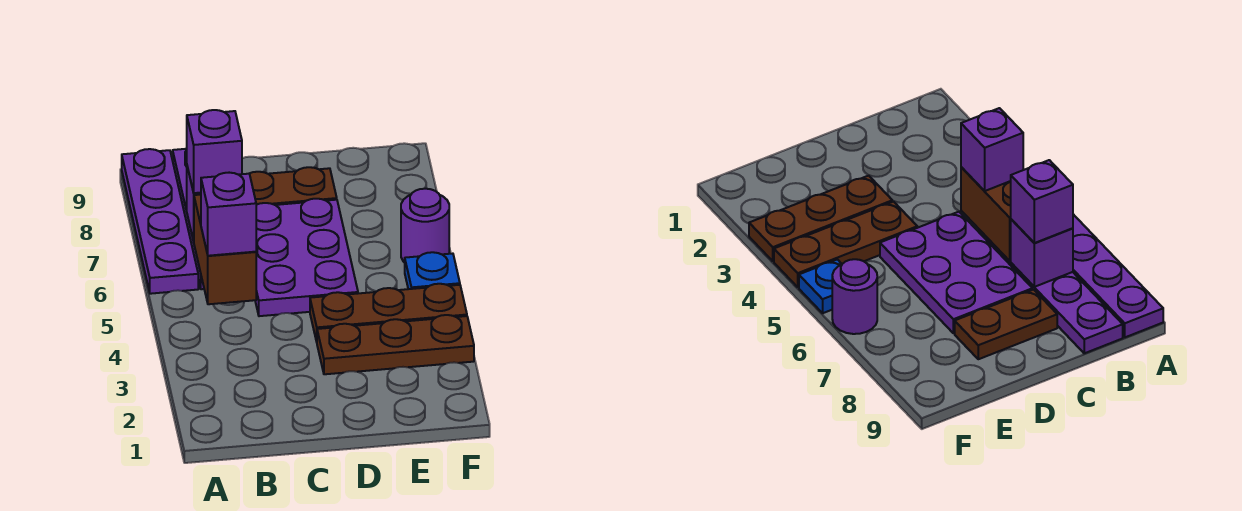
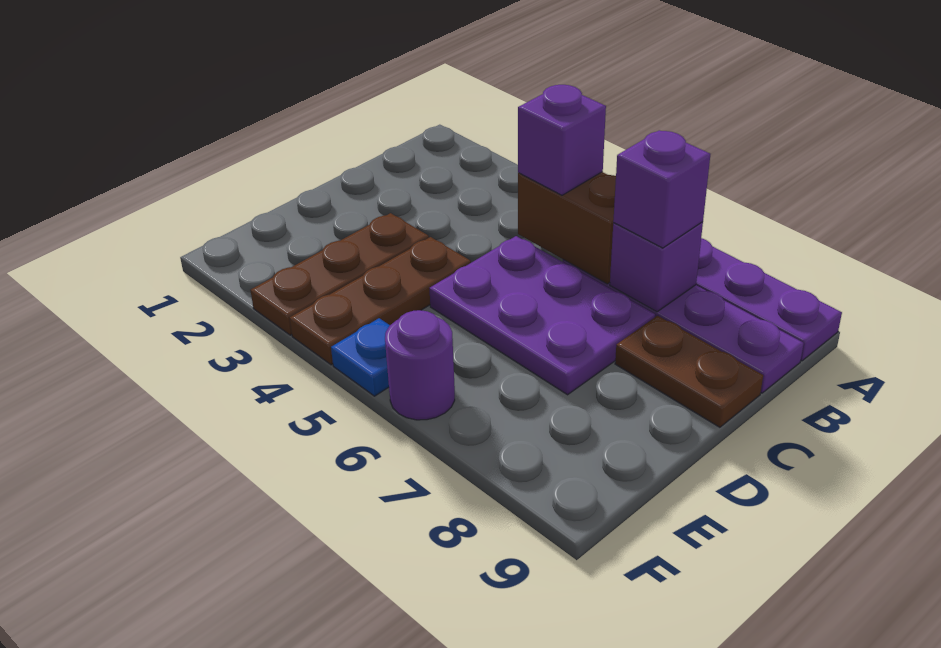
brown 1x2 plate [249,167,337,205] -> brown 1x2 plate turned to [615,316,763,427]

